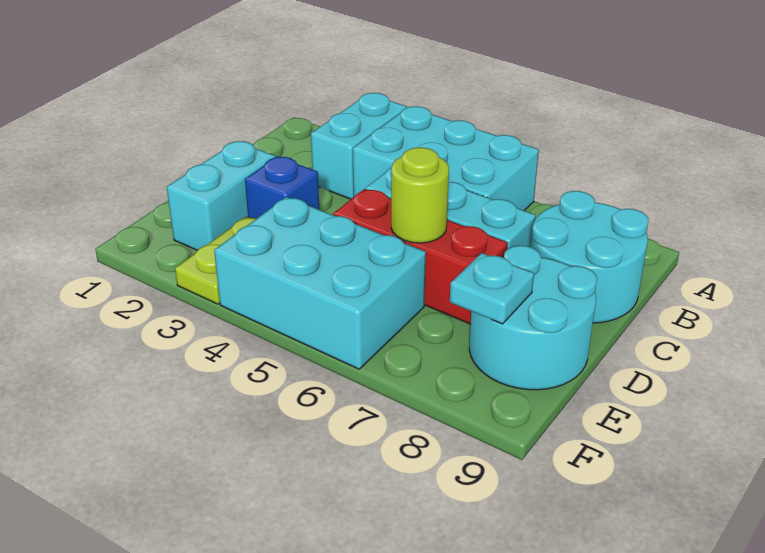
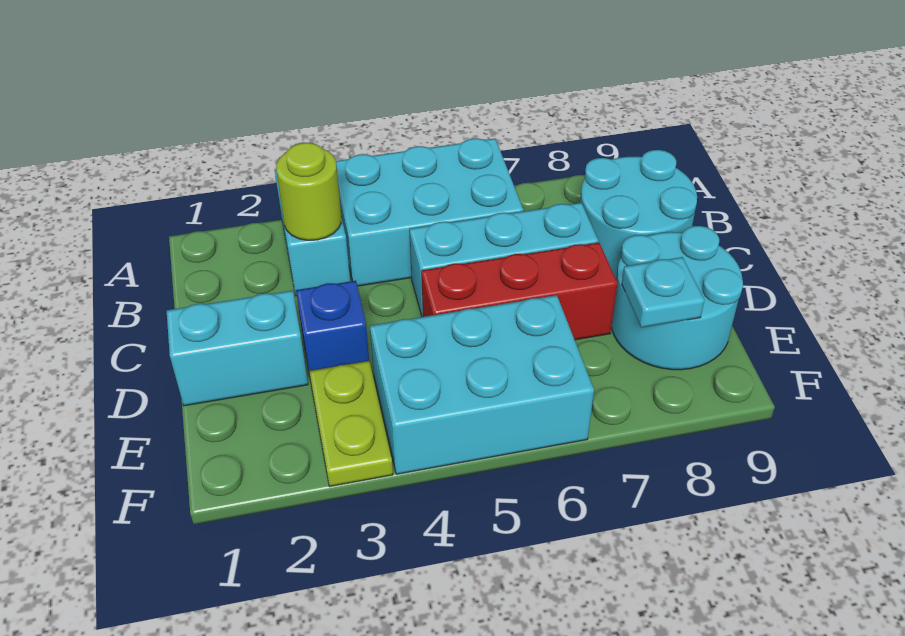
cyan 1x2 brick [167,141,275,250] -> cyan 1x2 brick turned to [167,291,308,406]
lime 1x1 round brick [391,148,449,243] -> lime 1x1 round brick moved to [276,143,342,240]

